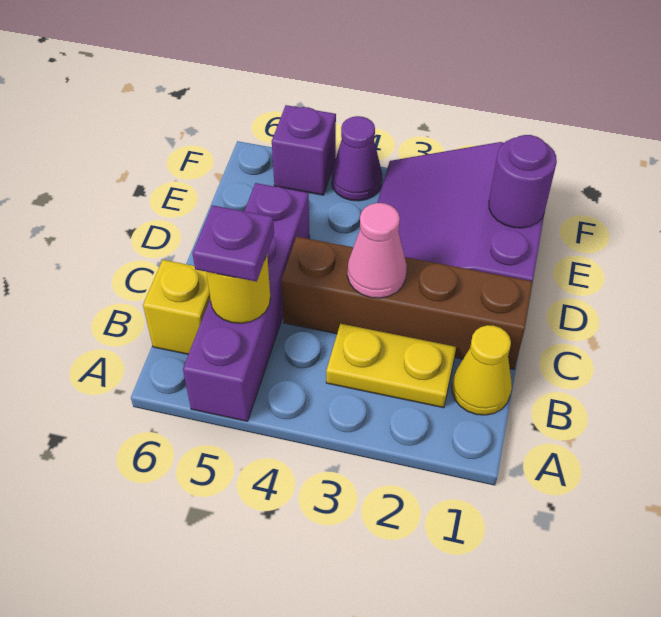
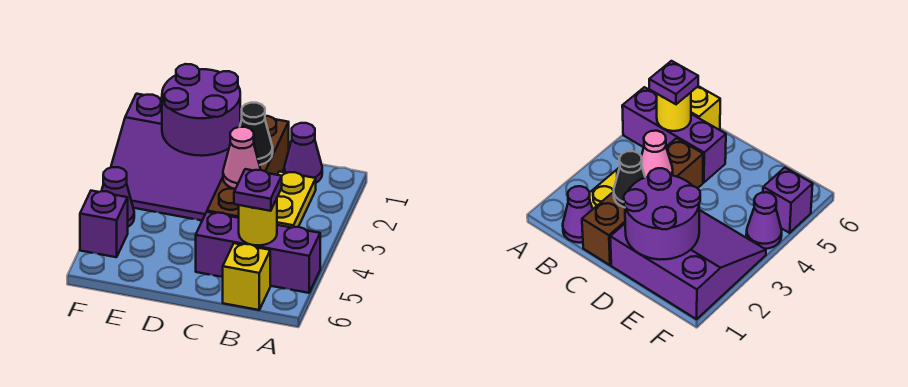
purple 1x4 brick [183,183,310,421] -> purple 1x3 brick [196,212,320,293]
yellow 1x1 cone [452,325,512,415] -> purple 1x1 cone [284,123,322,183]
none -> black 1x1 cone [240,103,273,165]
purple 1x1 round brick [489,135,557,228] -> purple 2x2 round brick [162,64,240,156]

